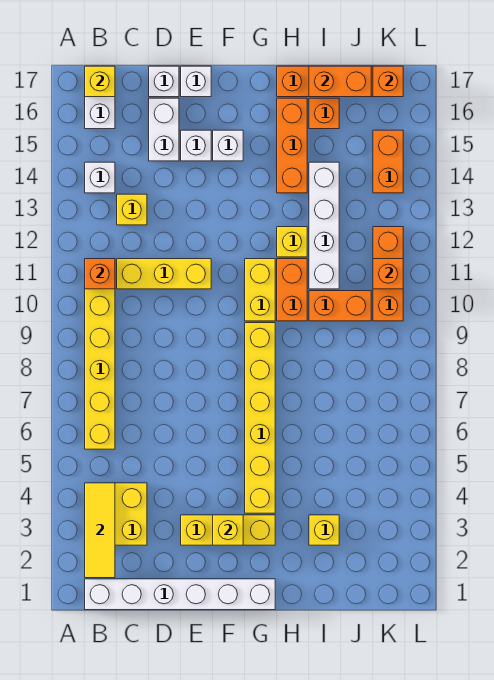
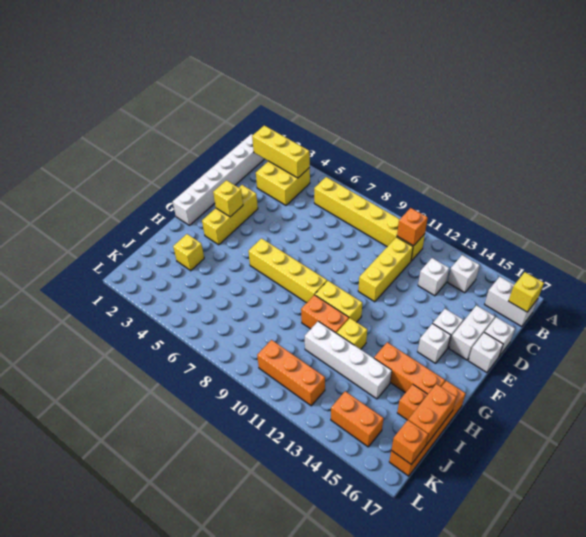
yellow 1x3 tile [85,483,115,578] -> yellow 1x3 brick [252,125,310,178]
yellow 1x1 brick [117,194,147,225] -> white 1x1 brick [418,258,449,296]
white 1x2 brick [149,98,179,161] -> white 1x2 brick turned to [449,305,495,360]
yellow 1x6 brick [245,323,275,513] -> yellow 1x4 brick [248,238,327,303]
orange 1x2 brick [309,291,371,321] -> none
orange 1x1 brick [373,259,403,289] -> none

